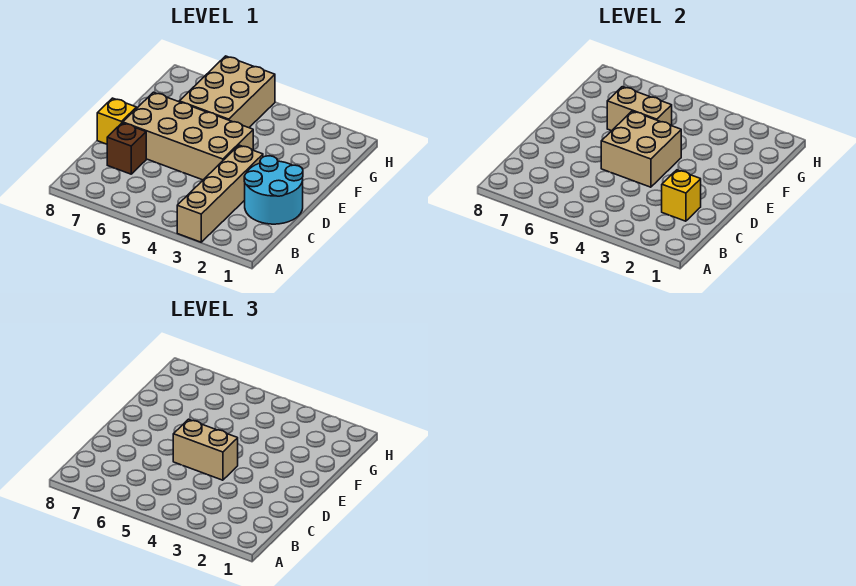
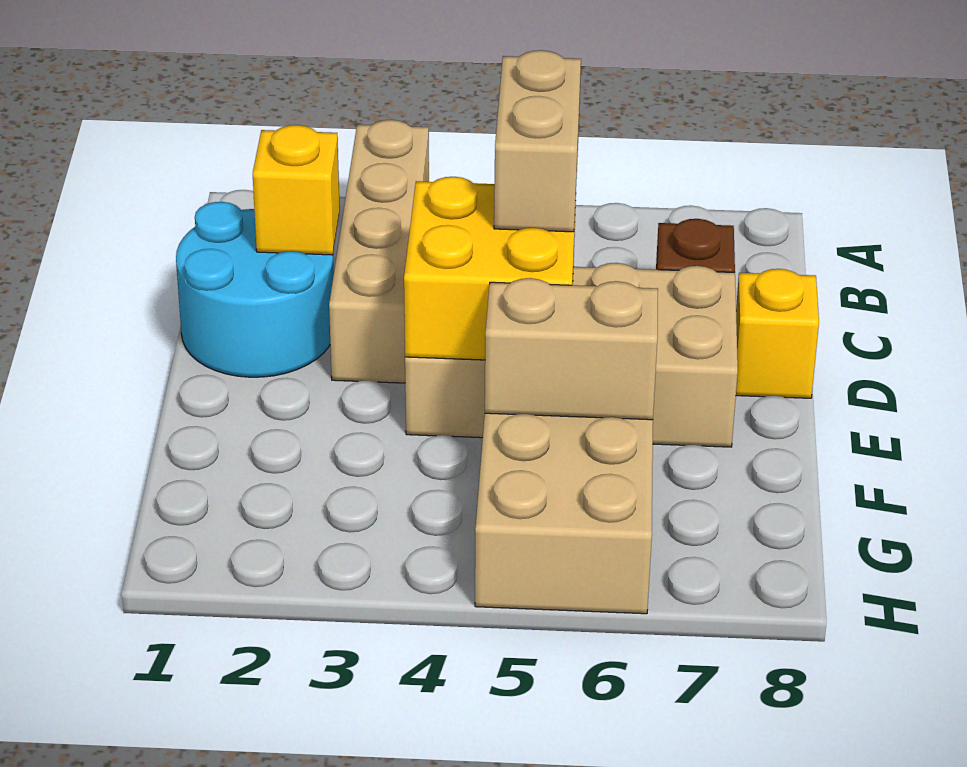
tan 2x2 brick [601,111,681,187] -> yellow 2x2 brick [404,177,576,360]
tan 1x2 brick [173,419,238,480] -> tan 1x2 brick turned to [494,50,581,232]

